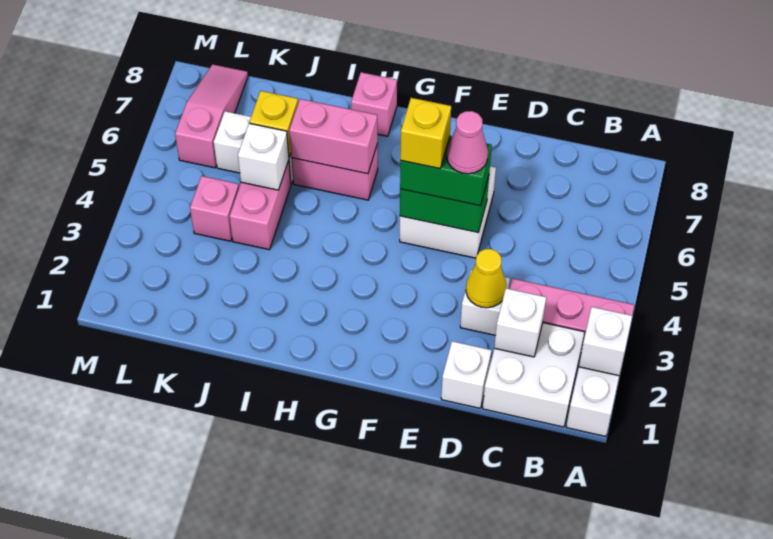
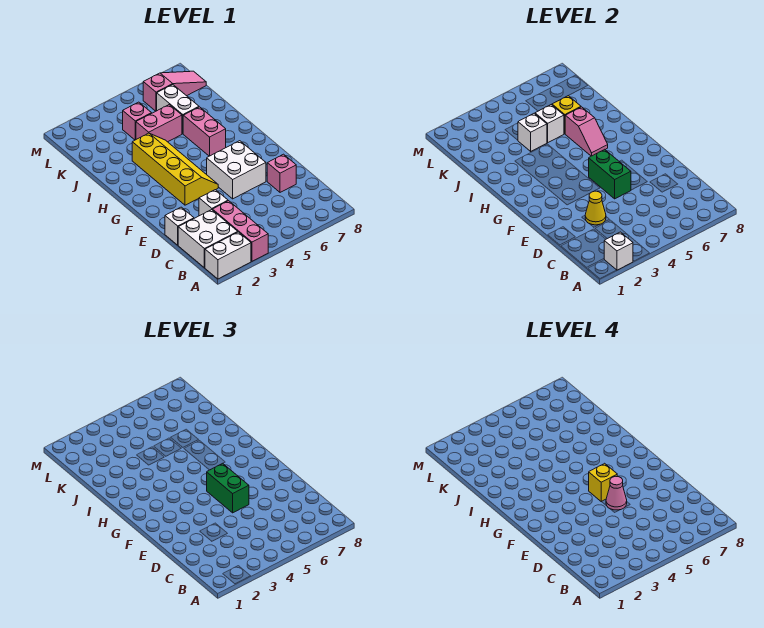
white 1x1 brick [494,288,546,357] -> white 1x1 brick moved to [518,113,547,151]
none -> yellow 2x4 slope [132,133,218,205]
pink 1x2 brick [289,99,378,174] -> pink 1x2 slope [565,107,608,156]
pink 1x1 brick [351,72,397,136] -> pink 1x1 brick moved to [267,154,296,192]

